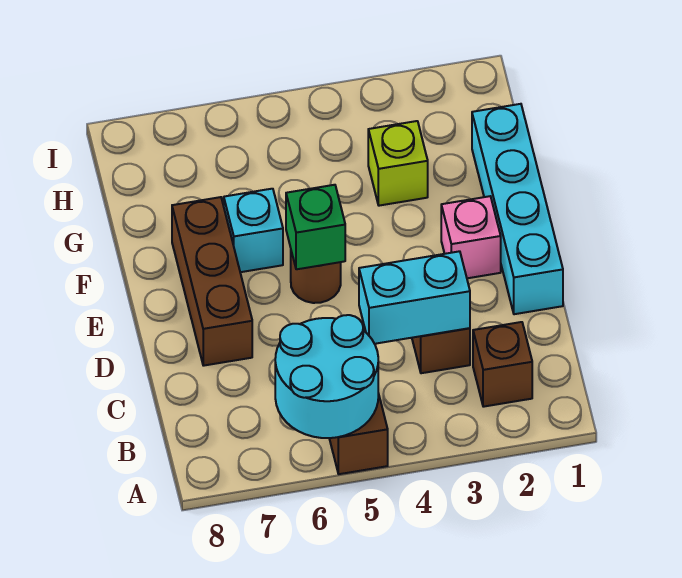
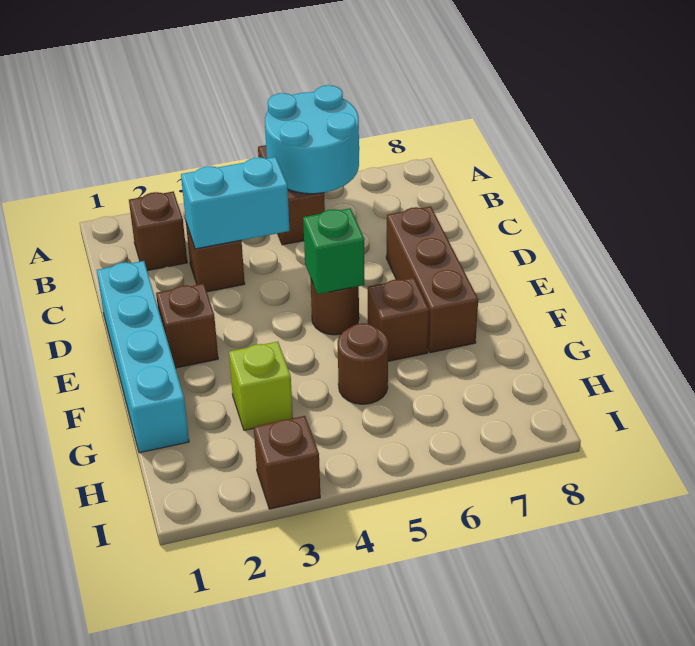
pink 1x1 brick [441,196,501,278] -> brown 1x1 brick [156,283,218,368]
cyan 1x1 brick [224,189,283,272] -> brown 1x1 brick [368,278,429,361]
none -> brown 1x1 round brick [338,323,388,404]
none -> brown 1x1 brick [254,416,320,509]

